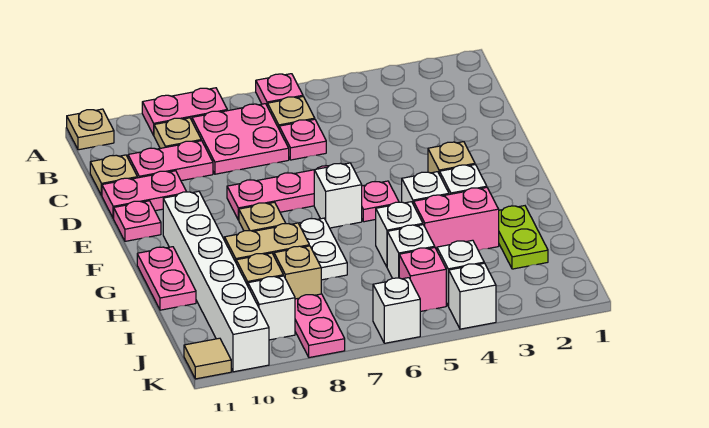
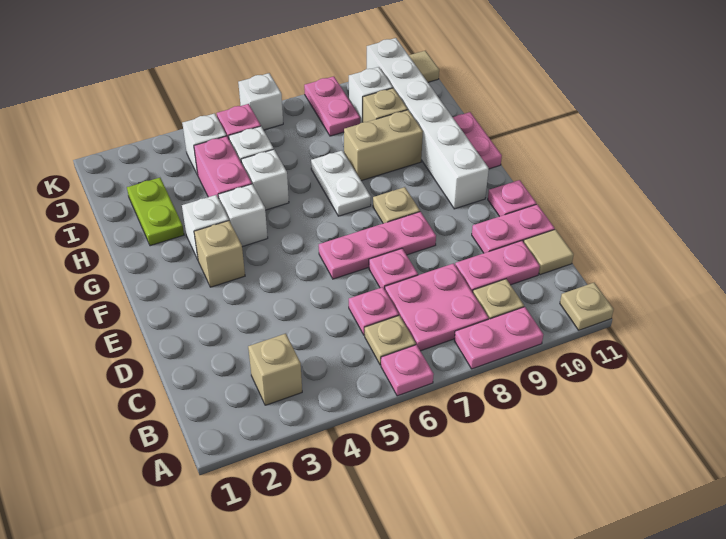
tan 1x1 plate [90,155,137,196] -> tan 1x1 tile [524,229,574,275]
pink 1x1 plate [362,181,399,222] -> pink 1x1 plate moved to [369,249,418,289]
white 1x1 brick [314,163,362,228] -> none
pink 1x2 brick [414,188,499,250] -> pink 1x2 brick turned to [194,136,252,198]
tan 1x1 brick [274,246,321,299] -> tan 1x1 brick moved to [248,334,302,405]
white 1x1 brick [449,263,496,329] -> none

